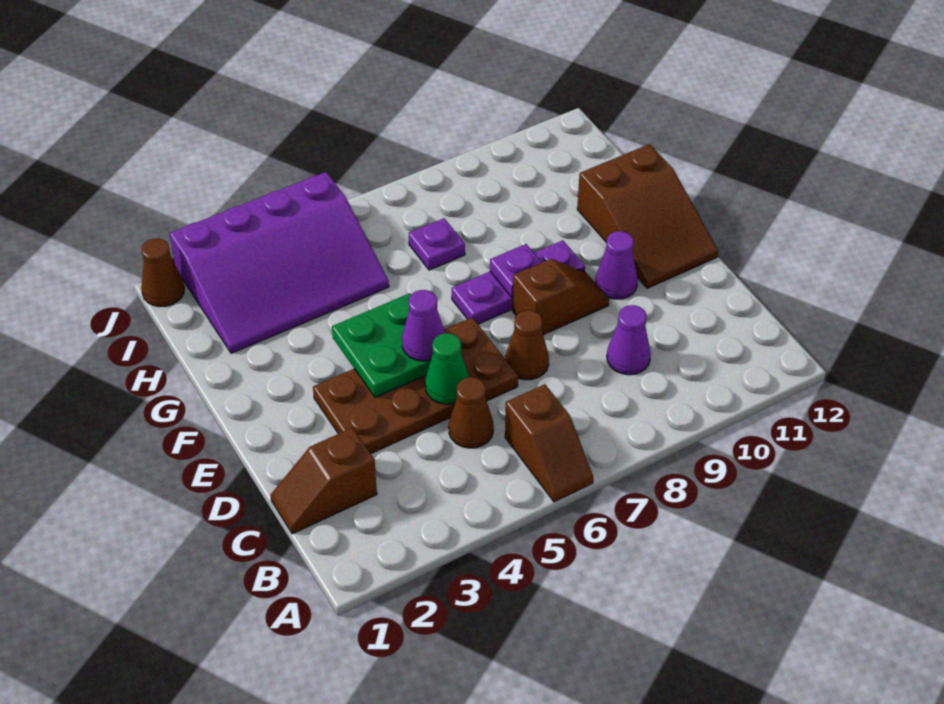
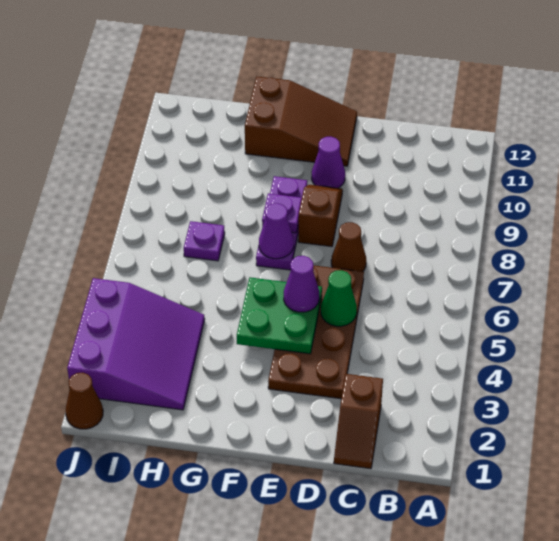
brown 1x2 slope [505,384,593,502] -> none
brown 1x1 cone [449,377,494,448] -> none
purple 1x1 cone [607,305,651,375] -> purple 1x1 cone moved to [259,203,294,259]
purple 3x4 slope [170,172,389,353] -> purple 3x3 slope [67,278,205,410]

